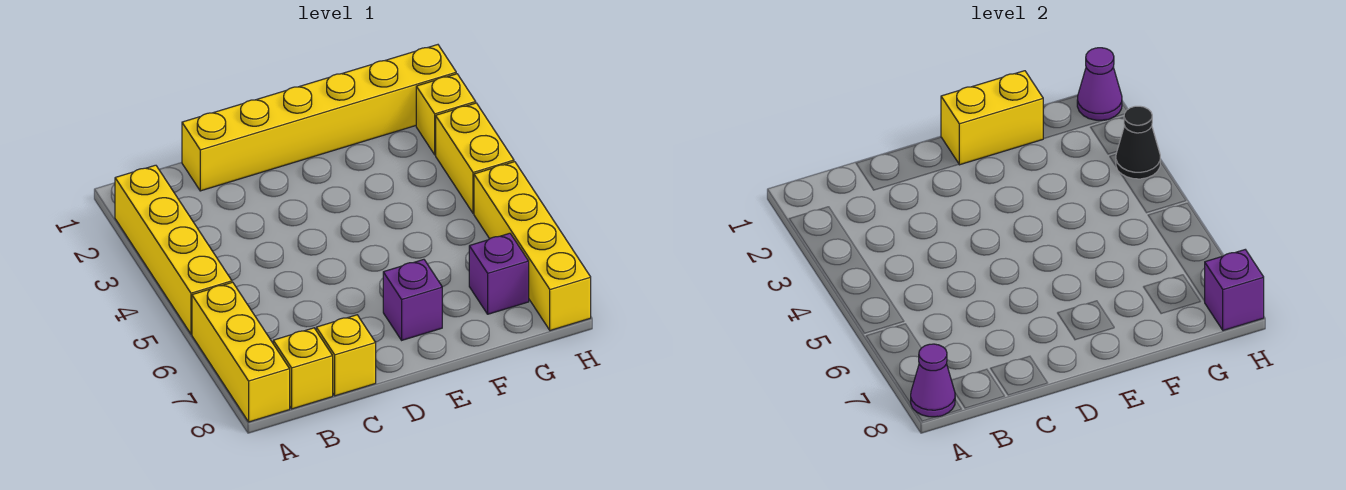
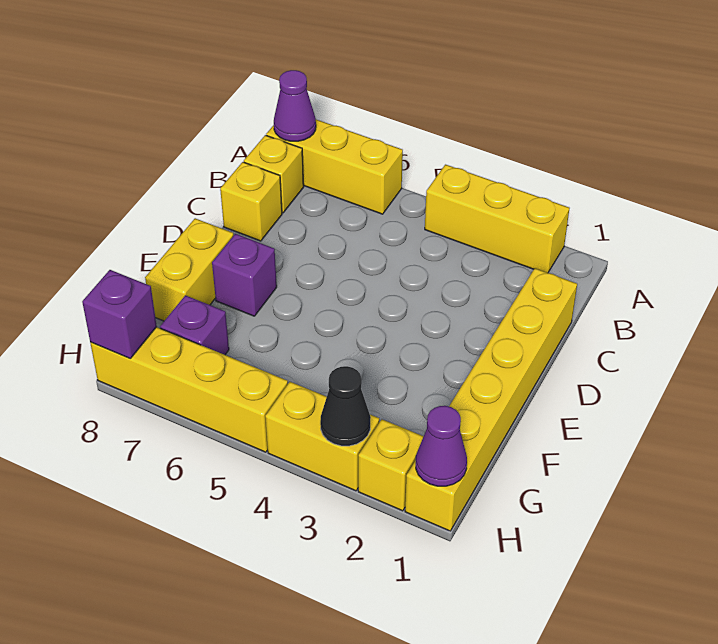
yellow 1x4 brick [115,165,232,334] -> yellow 1x3 brick [425,165,570,273]
yellow 1x2 brick [941,71,1044,165] -> yellow 1x2 brick moved to [145,218,234,321]

